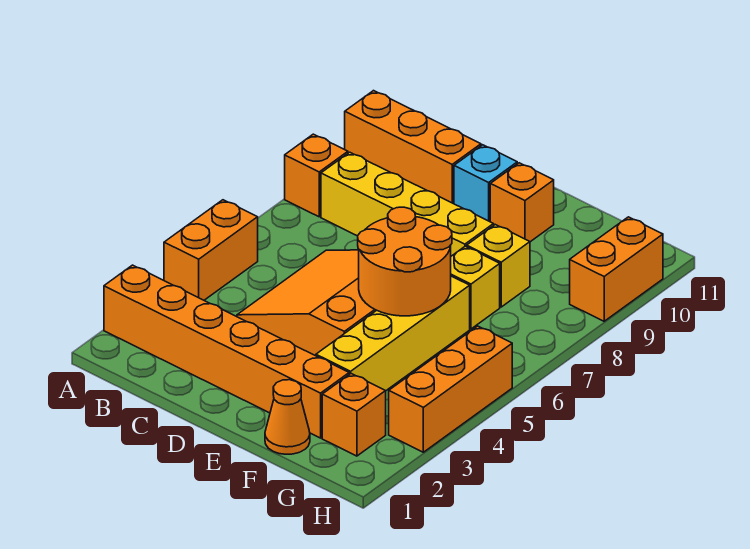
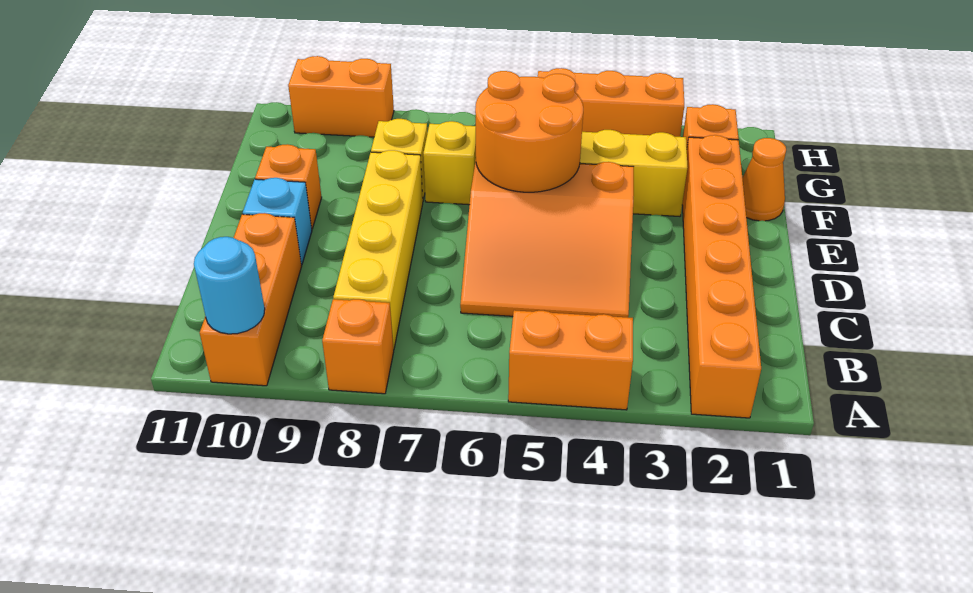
none -> cyan 1x1 round brick [194,237,265,334]

